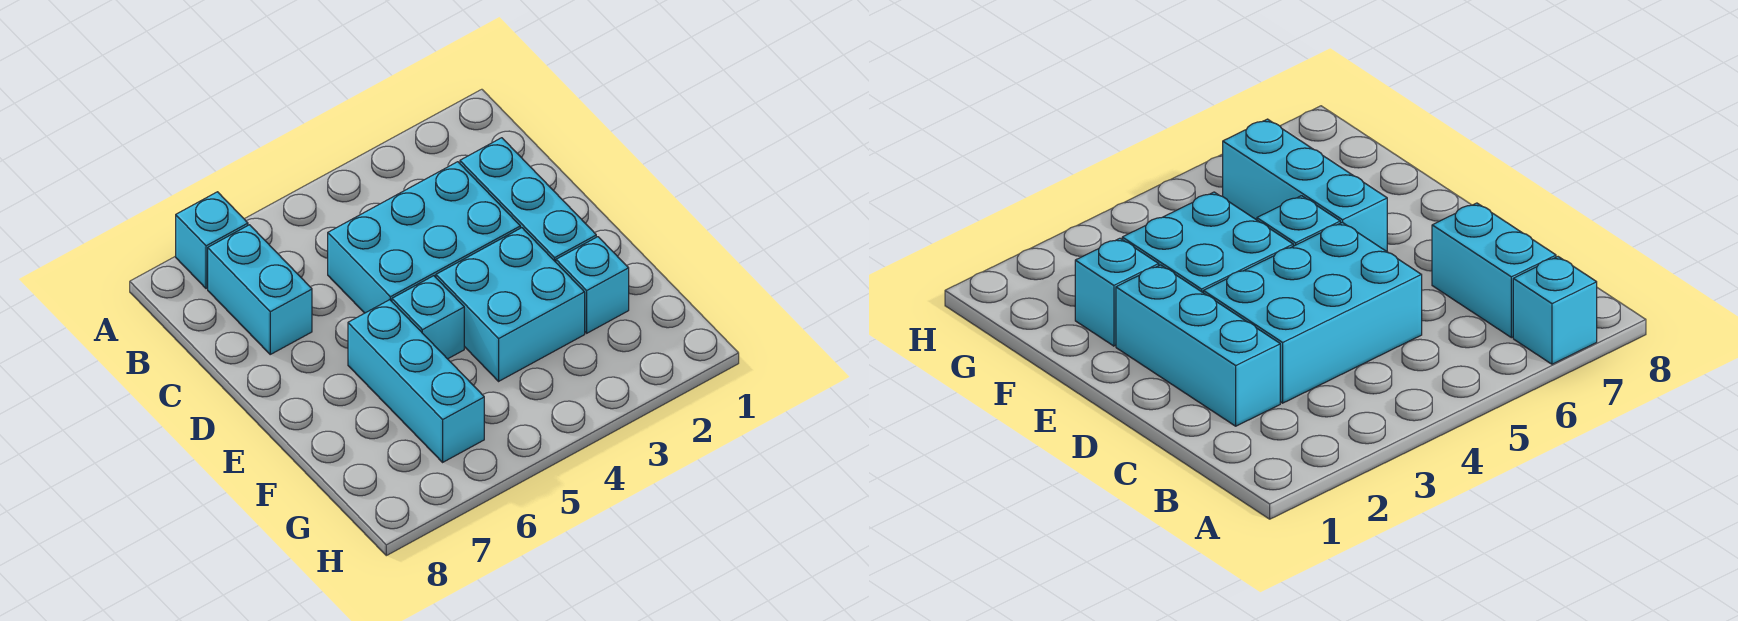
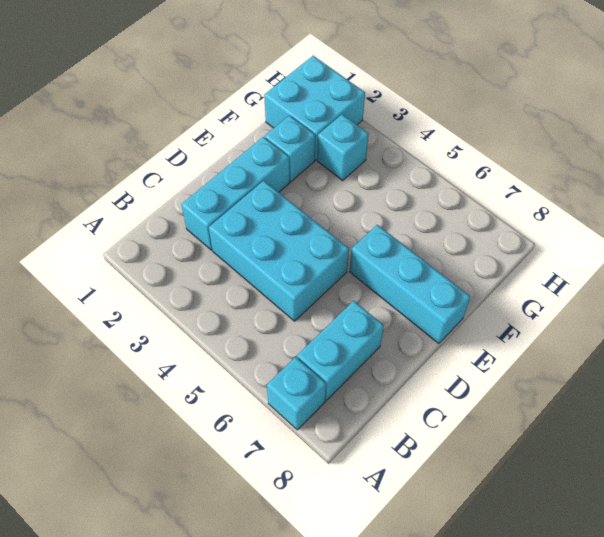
cyan 2x2 brick [436,228,585,381] -> cyan 2x2 brick moved to [264,56,365,160]
cyan 1x1 brick [392,276,464,359] -> cyan 1x1 brick moved to [317,114,368,180]
cyan 1x3 brick [348,300,484,462] -> cyan 1x3 brick turned to [350,225,471,344]

